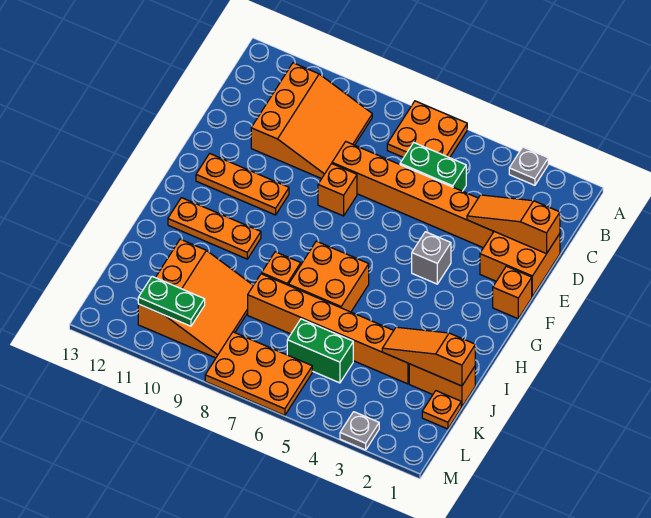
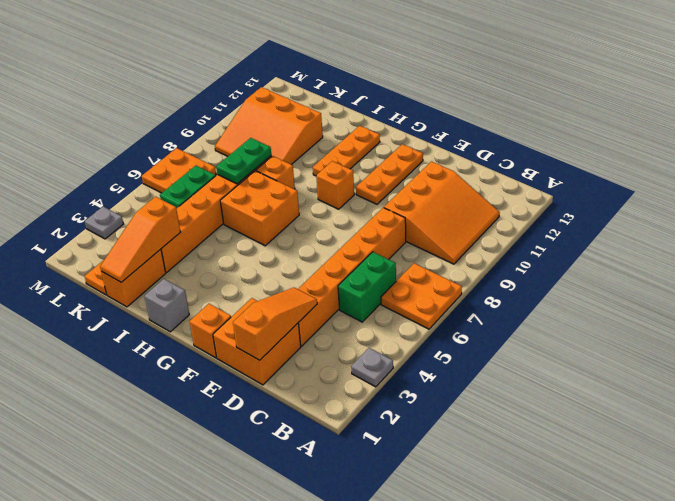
orange 3x3 slope [251,63,372,179] -> orange 3x3 slope turned to [384,161,500,264]
orange 1x1 brick [318,164,357,216] -> orange 1x1 brick moved to [316,161,354,209]
grey 1x1 brick [412,232,451,284] -> grey 1x1 brick moved to [145,279,189,332]
orange 1x3 slope [382,327,475,386] -> orange 1x3 slope turned to [100,197,180,282]
orange 2x3 plate [205,332,312,415] -> orange 2x2 plate [142,148,216,193]
green 1x2 plate [138,276,205,326] -> green 1x2 plate moved to [216,138,271,184]

